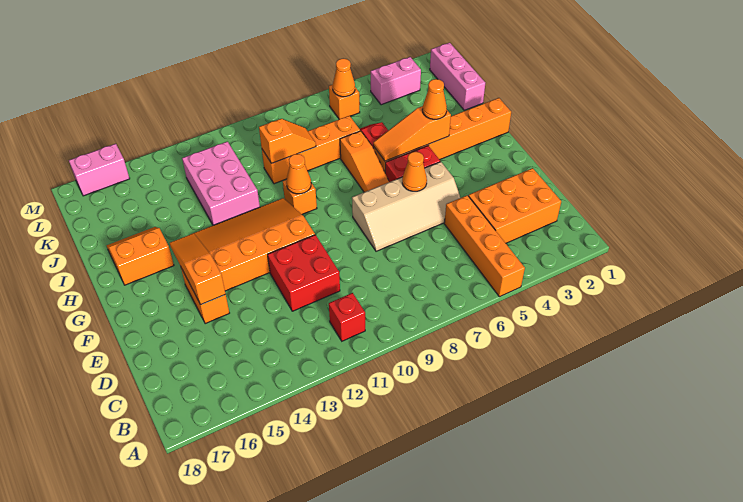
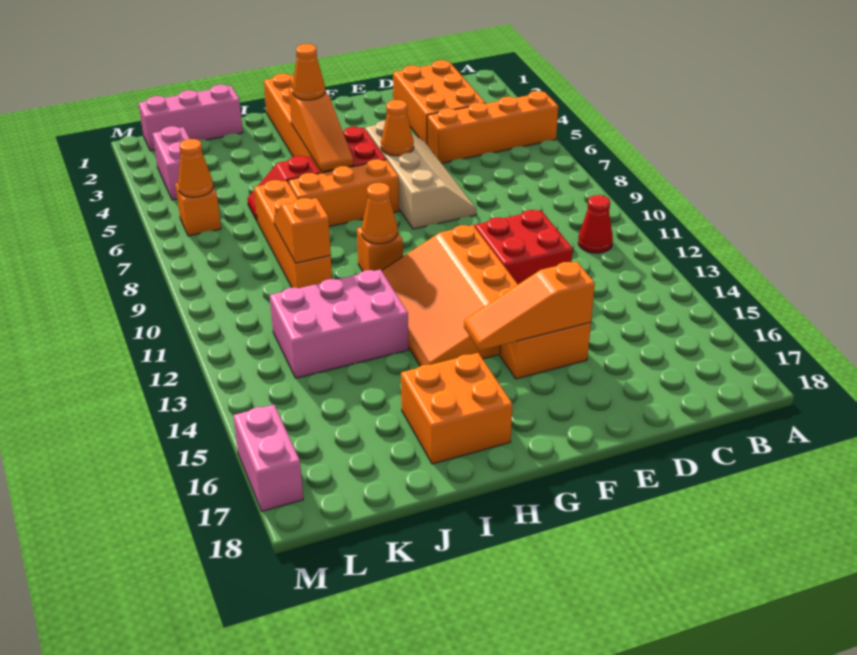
red 1x1 brick [329,293,365,341] -> red 1x1 cone [578,195,613,253]
orange 1x3 slope [340,131,389,192] -> orange 1x3 brick [288,159,399,226]
orange 2x2 slope [107,227,174,285] -> orange 2x2 brick [401,353,513,464]

